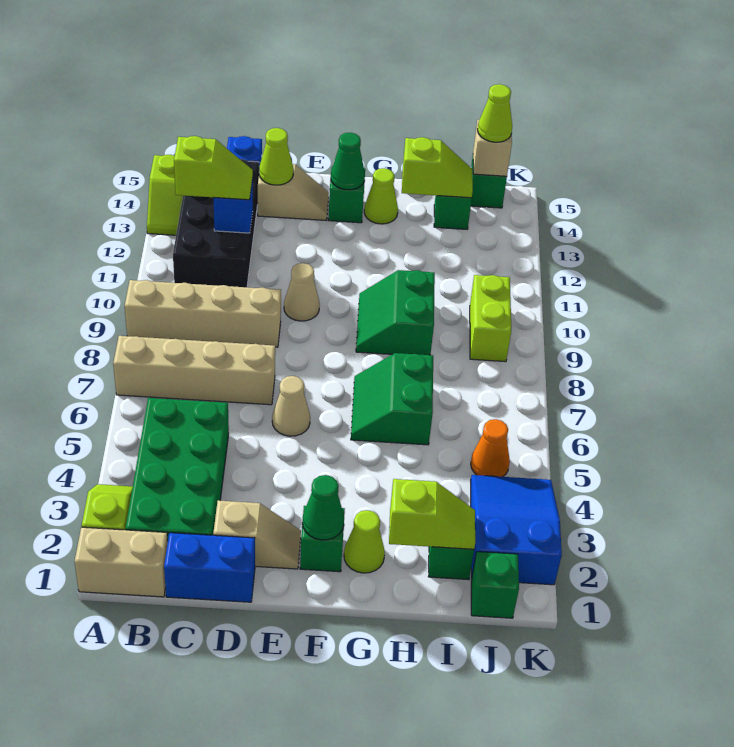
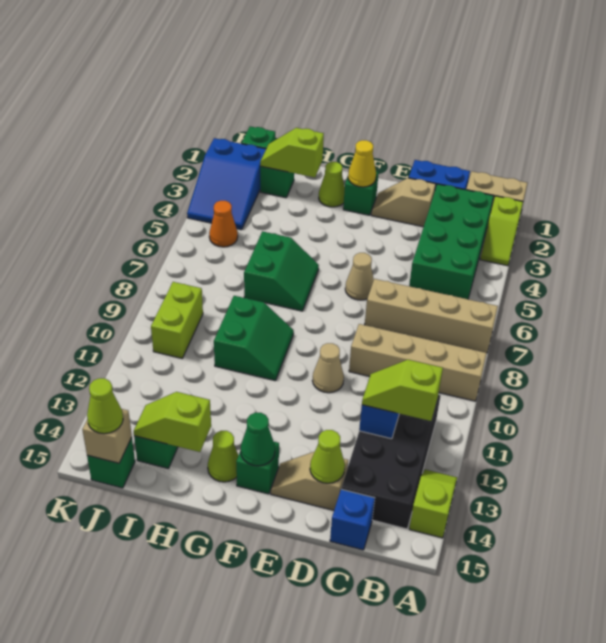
green 1x1 cone [303,475,344,540] -> yellow 1x1 cone [348,140,376,187]

